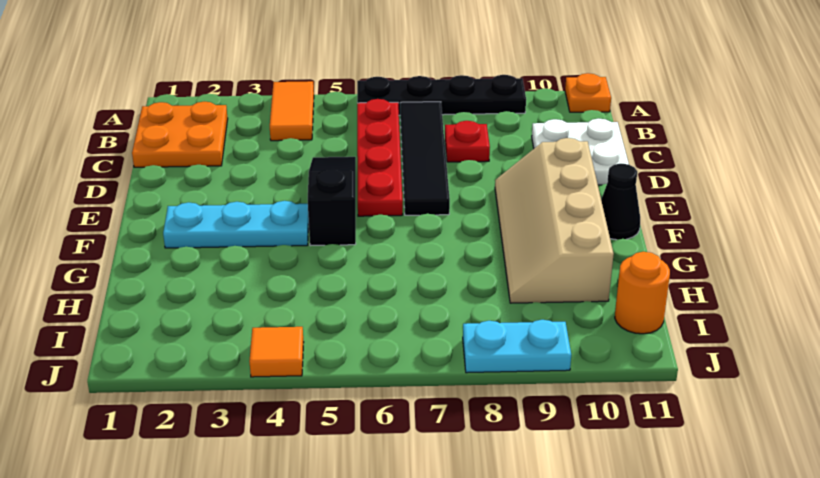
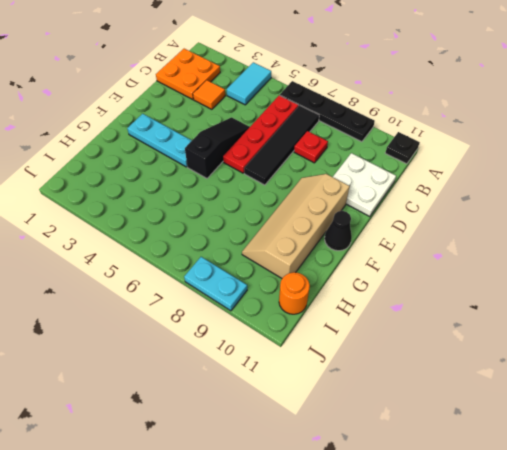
orange 1x2 tile [270,81,314,141] -> cyan 1x2 tile [227,62,271,105]
orange 1x1 plate [565,73,611,112] -> black 1x1 plate [385,132,420,164]
orange 1x1 tile [249,327,304,377] -> orange 1x1 tile moved to [193,80,225,109]

